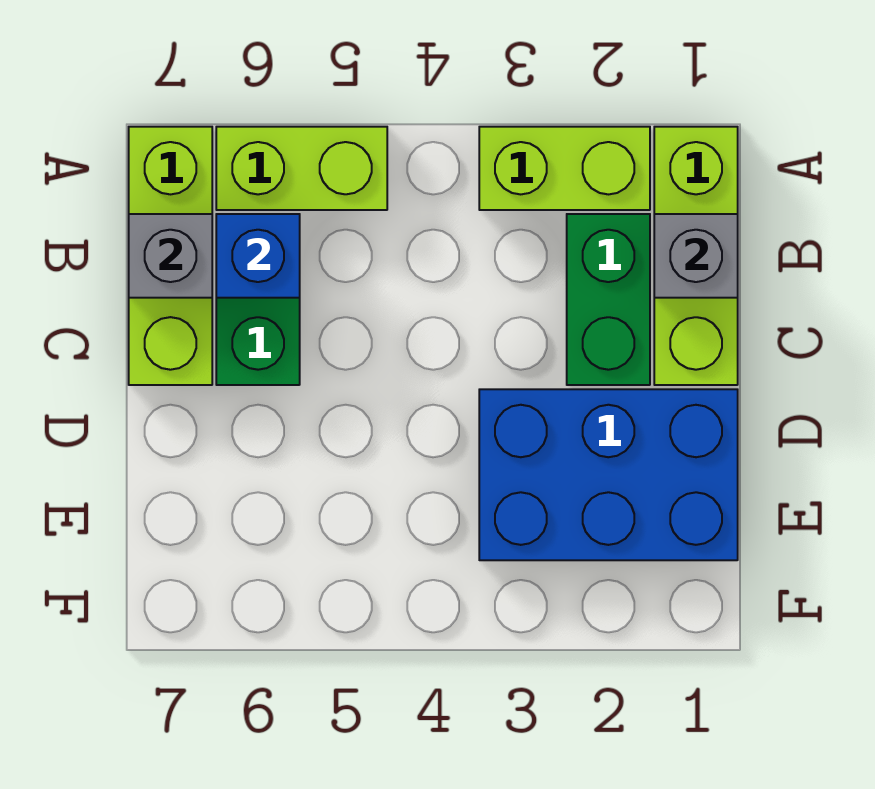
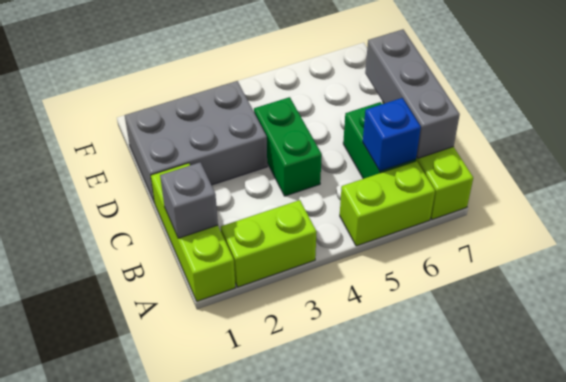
green 1x2 brick [567,214,650,385] -> green 1x2 brick moved to [254,97,322,196]
grey 1x1 brick [129,214,212,298] -> grey 1x3 brick [365,29,460,158]
blue 2x3 brick [479,389,738,560] -> grey 2x3 brick [125,81,267,203]

